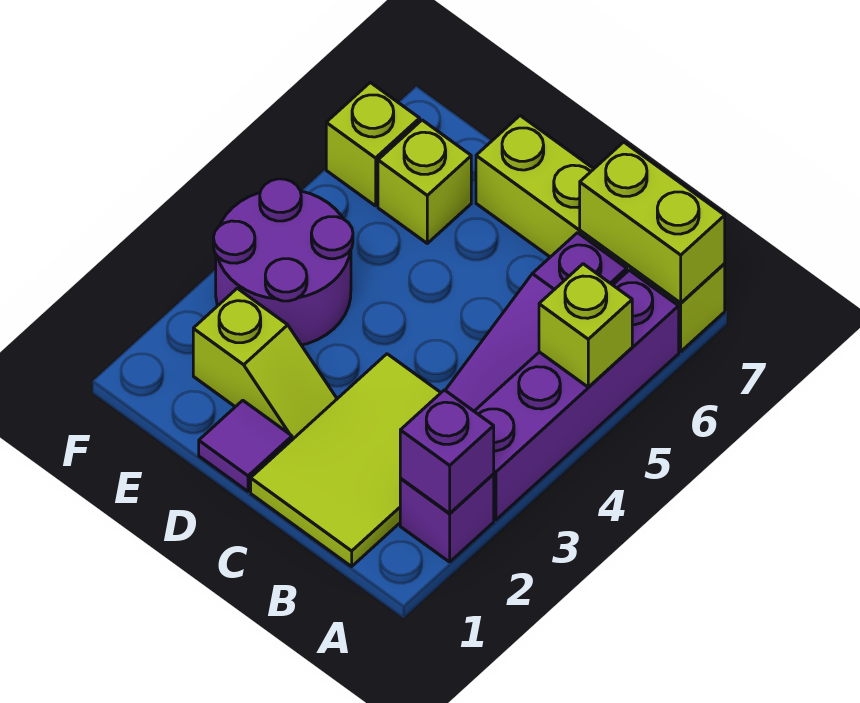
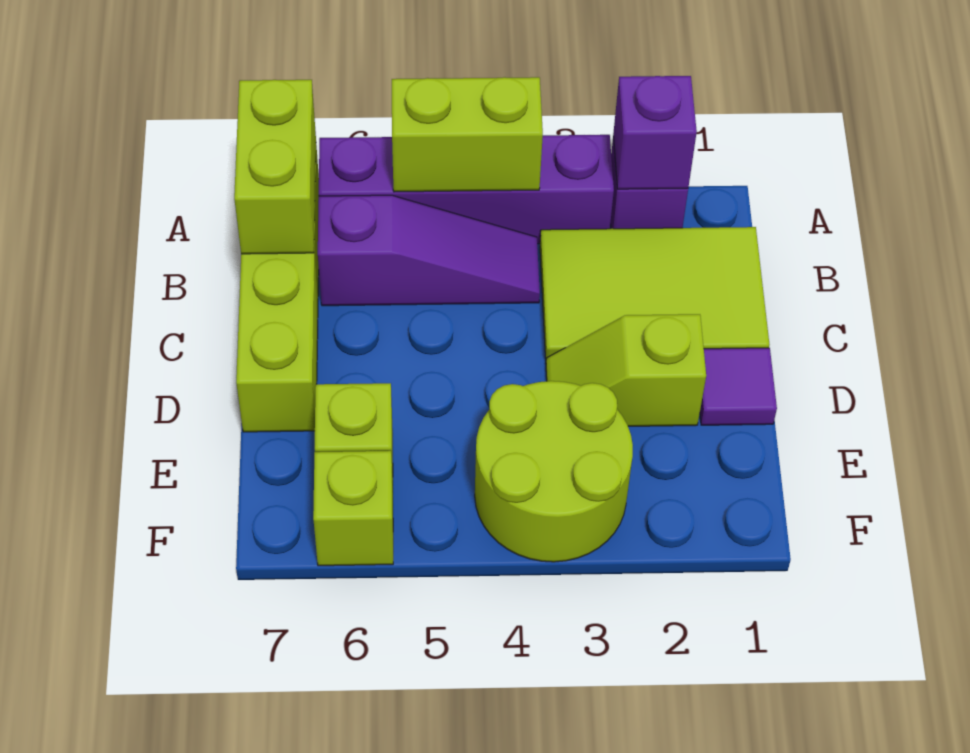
lime 1x1 brick [539,264,632,387] -> lime 1x2 brick [392,77,543,192]
lime 1x2 slope [193,288,337,440] -> lime 1x2 slope turned to [546,314,706,426]
purple 2x2 round brick [213,179,353,345] -> lime 2x2 round brick [475,381,633,562]

